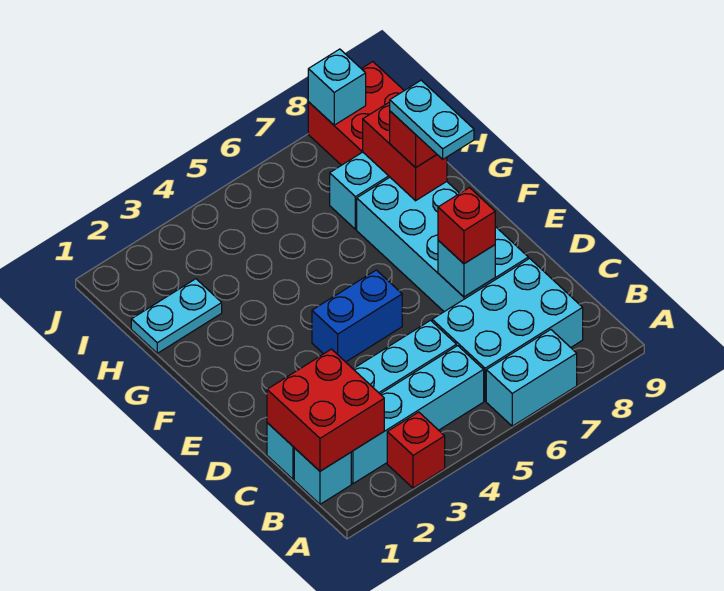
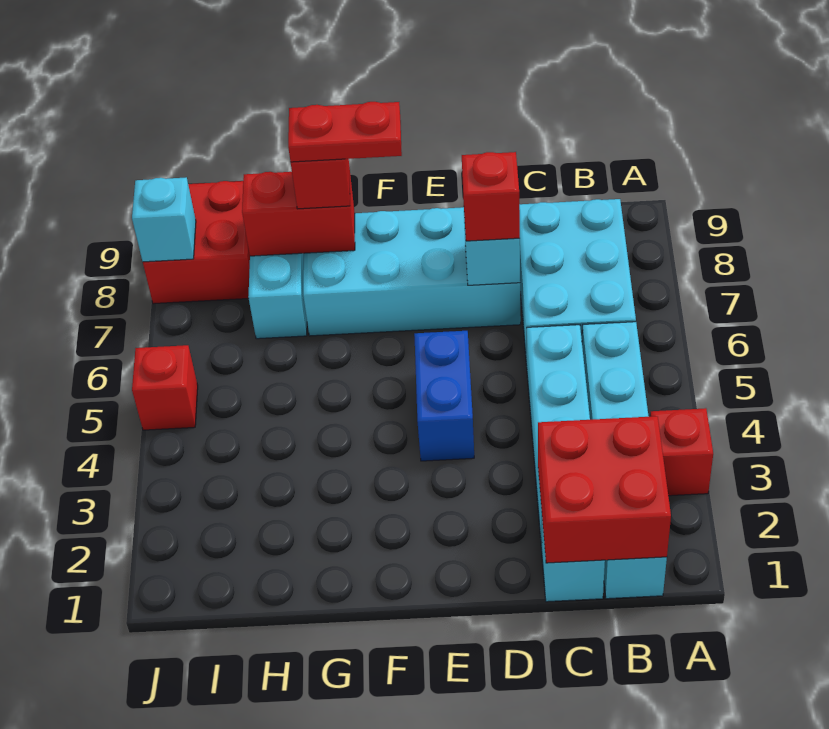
cyan 1x2 brick [486,330,577,426] -> none
cyan 1x2 plate [390,80,474,159] -> red 1x2 plate [288,102,402,162]
cyan 1x2 plate [131,279,222,353] -> none
none -> red 1x1 brick [132,345,198,430]

